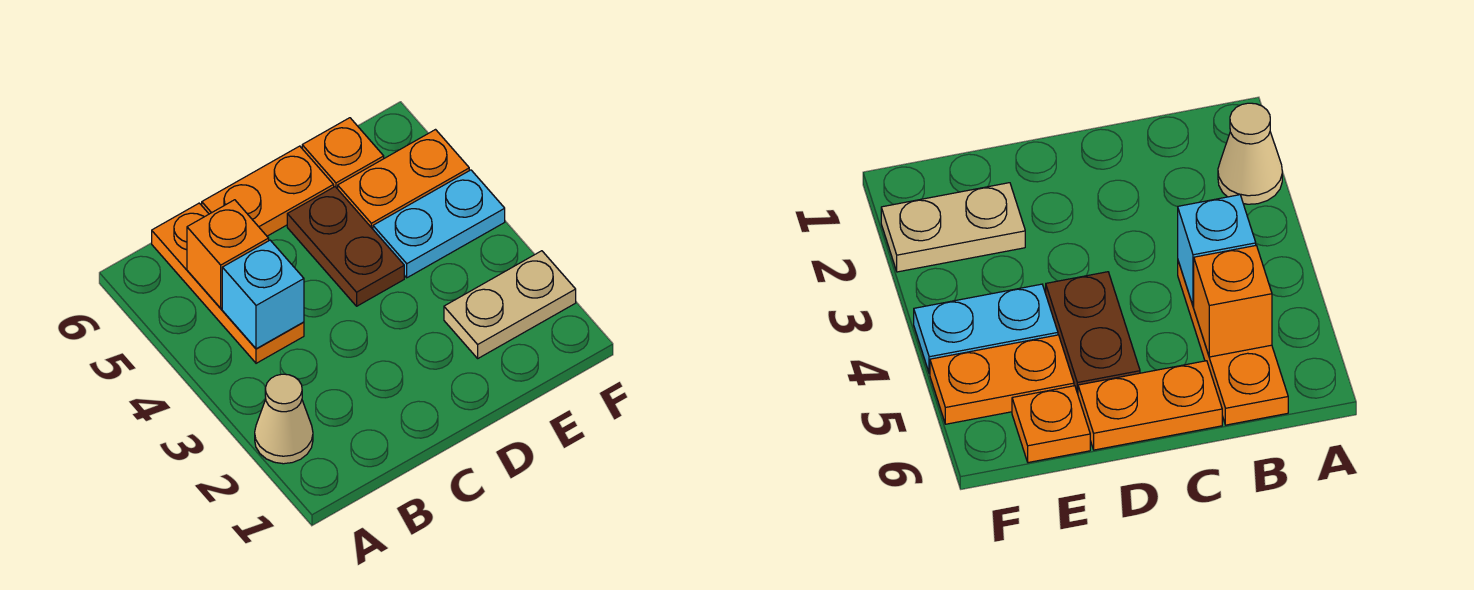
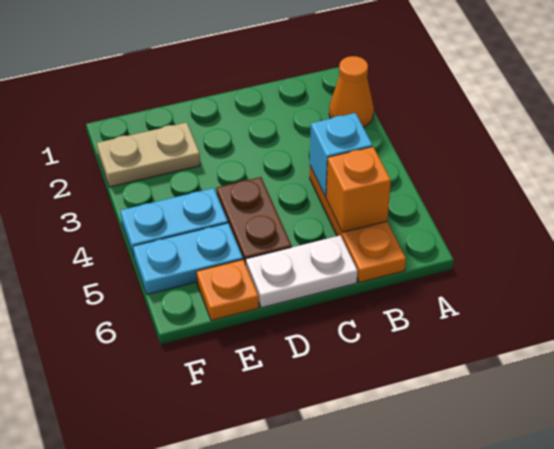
tan 1x1 cone [255,374,313,464] -> orange 1x1 cone [329,56,374,127]
orange 1x2 plate [202,146,334,236] -> white 1x2 plate [246,235,357,308]
orange 1x2 plate [338,130,469,229] -> cyan 1x2 plate [133,223,243,294]

